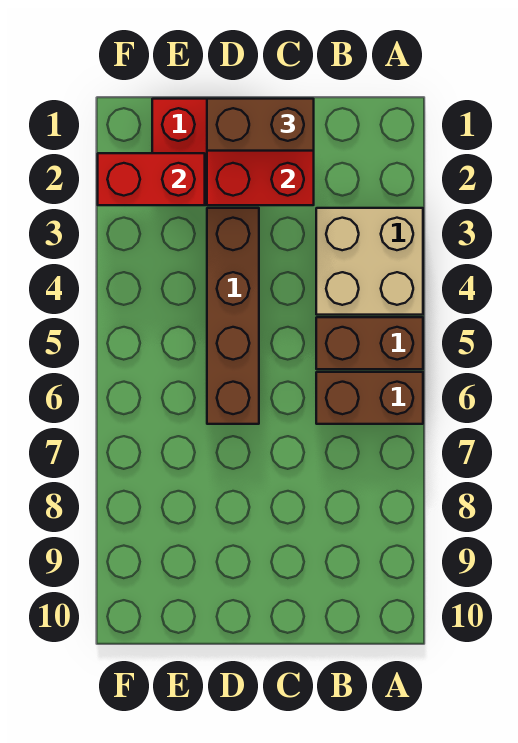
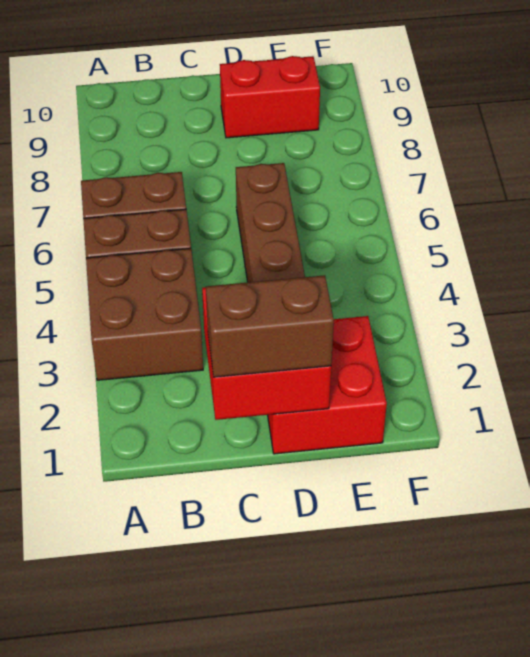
tan 2x2 brick [316,208,423,315] -> brown 2x2 brick [86,248,203,380]
red 1x2 brick [98,153,205,205] -> red 1x2 brick moved to [220,56,320,138]

